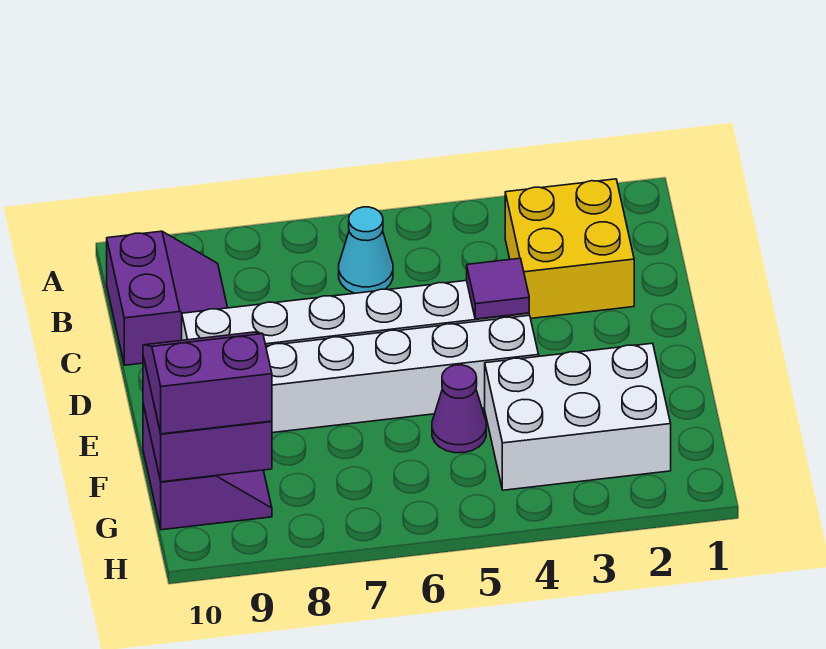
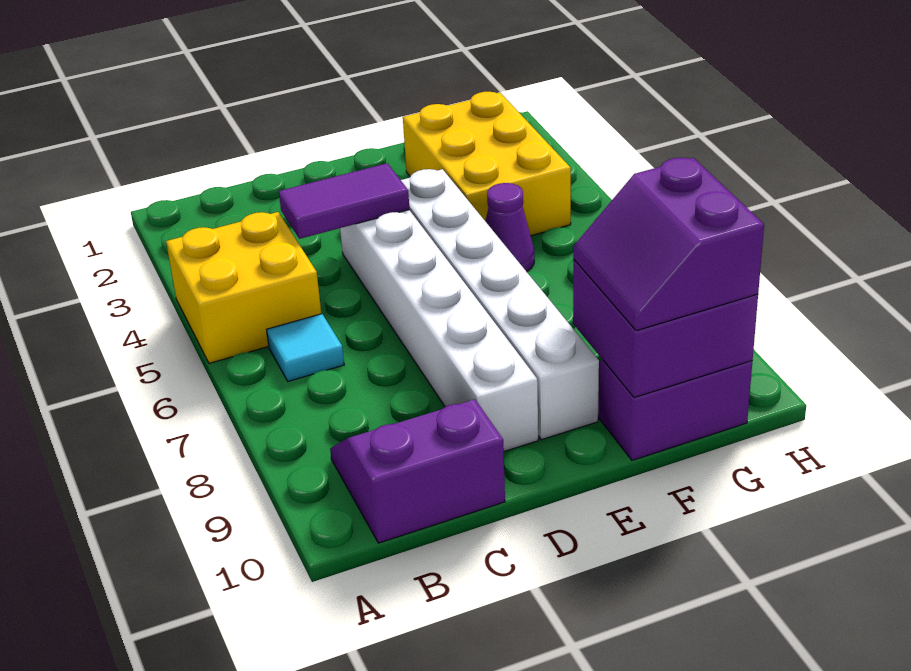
yellow 2x2 brick [505,179,634,318] -> yellow 2x2 brick moved to [166,212,321,363]
cyan 1x1 cone [339,207,393,293] -> cyan 1x1 tile [267,314,344,381]
purple 1x1 tile [467,258,529,319] -> purple 1x2 tile [279,163,410,239]
white 2x3 brick [485,343,671,490] -> yellow 2x3 brick [403,92,571,236]

